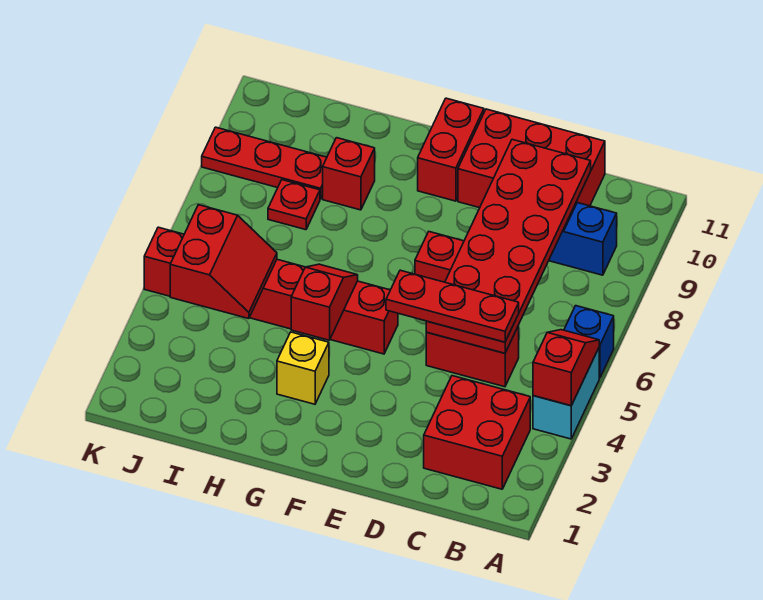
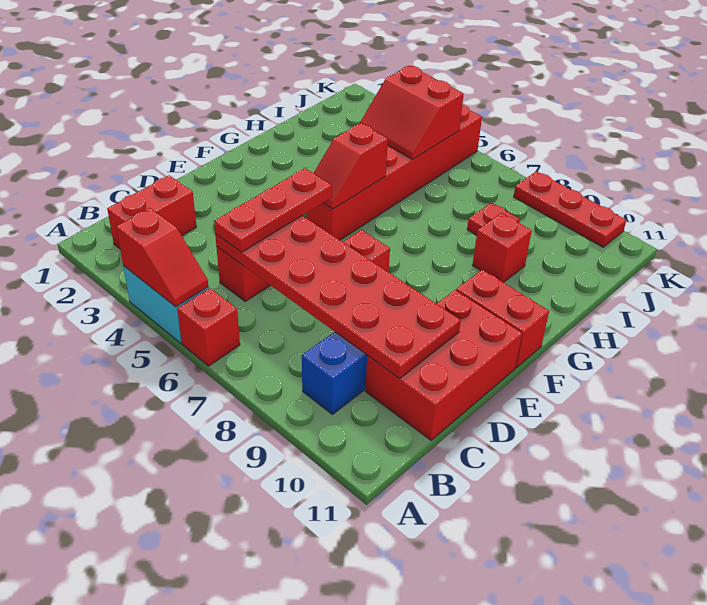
blue 1x1 brick [564,306,614,378] -> red 1x1 brick [177,288,240,366]
red 2x2 brick [424,376,530,489] -> red 1x2 brick [107,175,196,249]
yellow 1x1 brick [277,332,329,404] -> none
red 1x2 slope [291,264,358,340] -> red 1x2 slope turned to [314,123,388,209]
red 1x3 plate [202,127,327,199] -> red 1x3 plate turned to [514,171,626,247]

